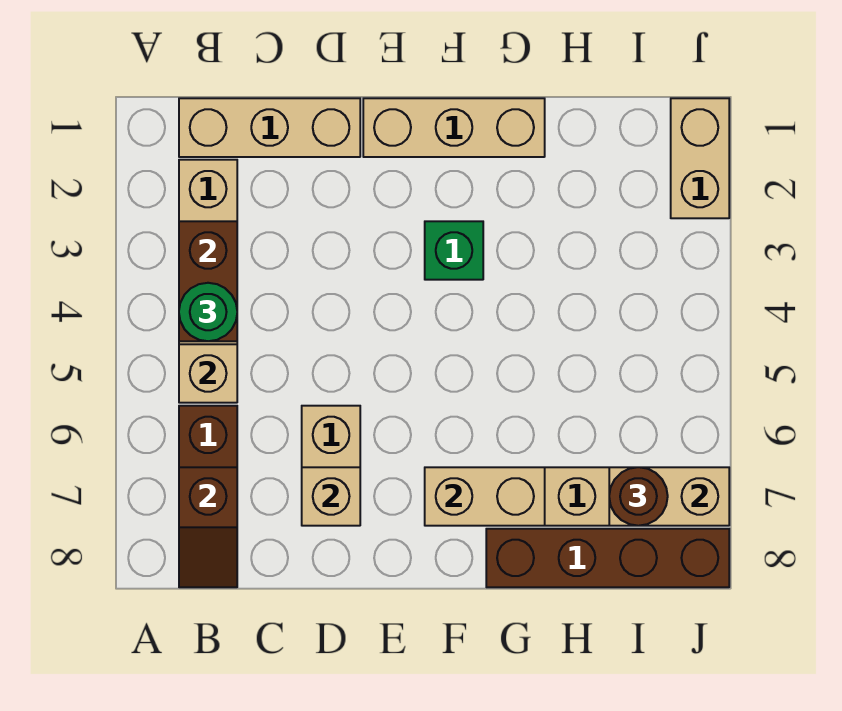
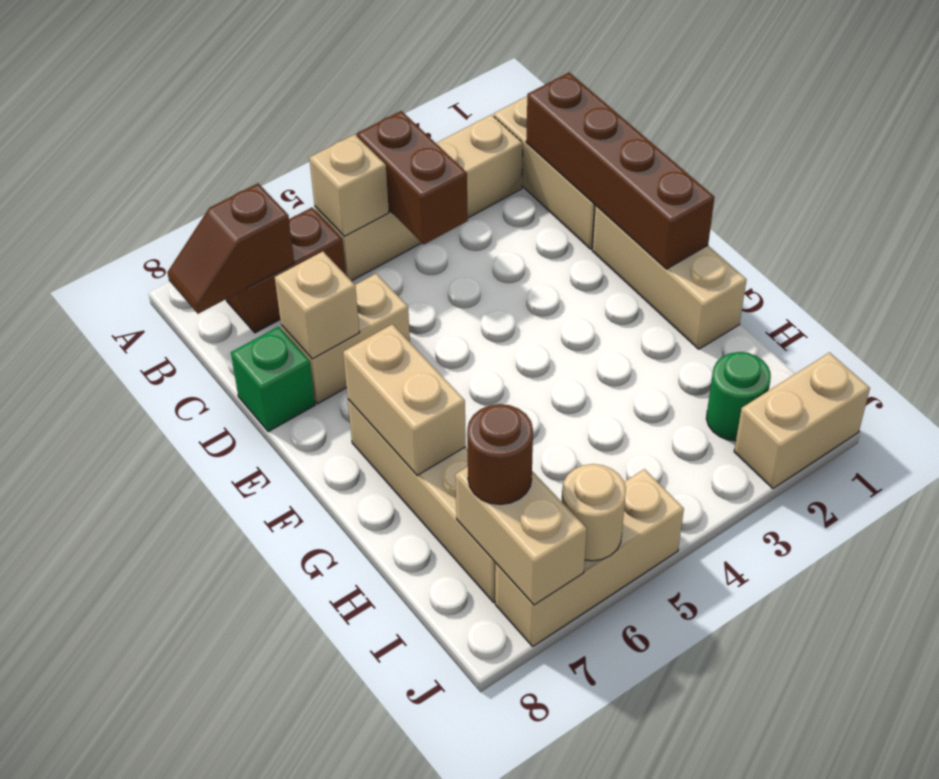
brown 1x2 brick [179,221,237,341] -> brown 1x2 brick turned to [357,111,468,244]
green 1x1 round brick [179,283,237,341] -> green 1x1 round brick moved to [706,352,771,441]
green 1x1 brick [425,221,483,280] -> green 1x1 brick moved to [231,326,315,432]
brown 1x4 brick [486,529,729,587] -> brown 1x4 brick moved to [526,73,714,269]
none -> tan 1x3 brick [495,469,684,646]
none -> tan 1x1 round brick [562,464,626,561]

